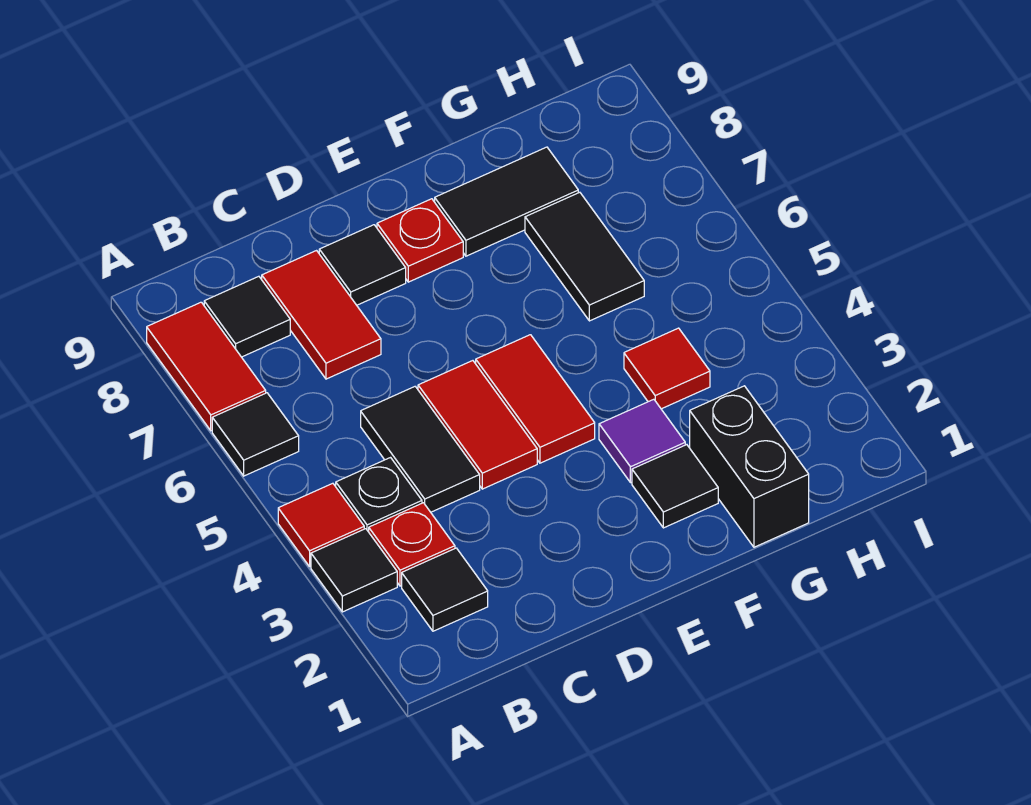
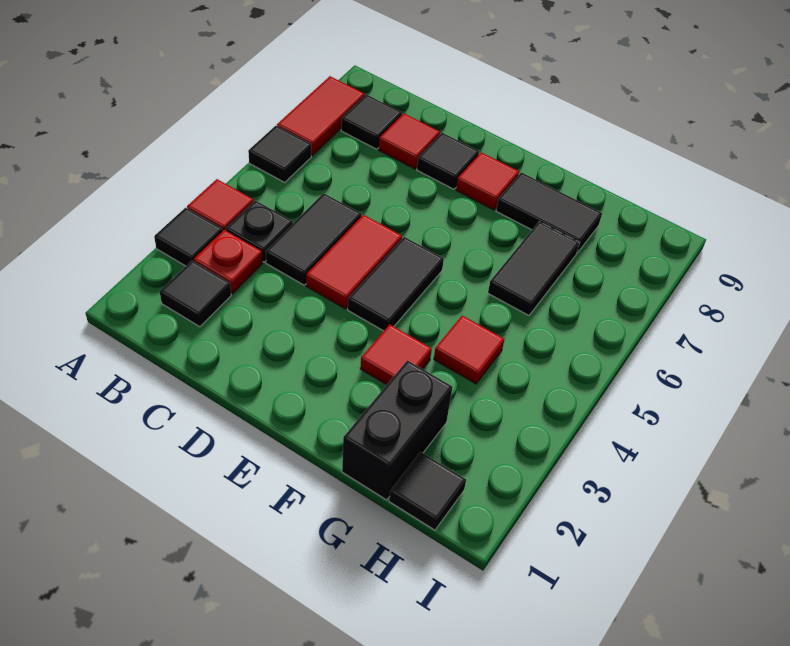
red 1x2 tile [262,251,381,379] -> red 1x1 tile [379,113,440,169]
red 1x2 tile [476,335,595,463] -> black 1x2 tile [348,237,444,331]
red 1x1 plate [377,199,463,282] -> red 1x1 tile [456,152,519,210]
black 1x1 tile [632,445,718,528] -> black 1x1 tile moved to [389,452,466,530]
purple 1x1 tile [599,399,685,483] -> red 1x1 tile [360,325,432,385]

